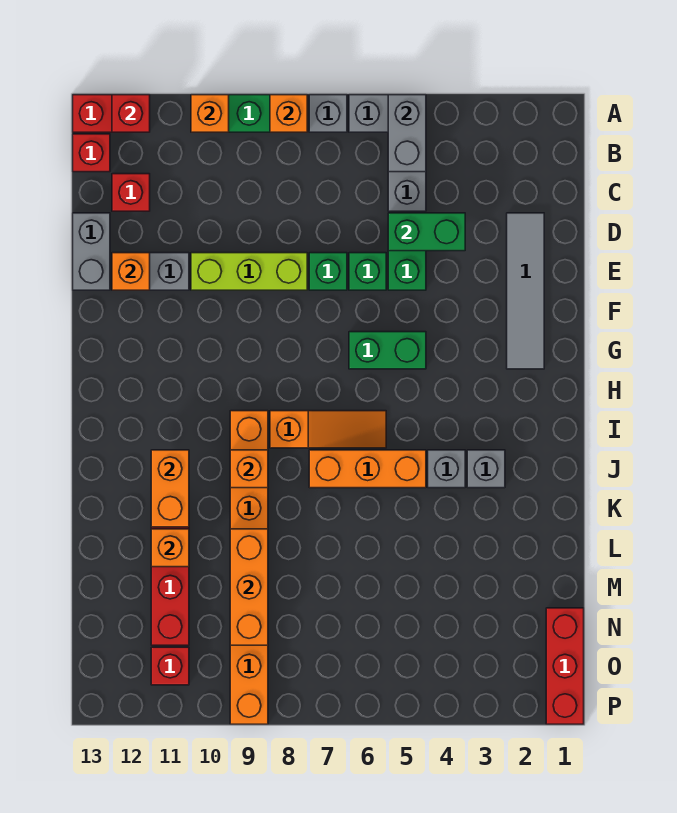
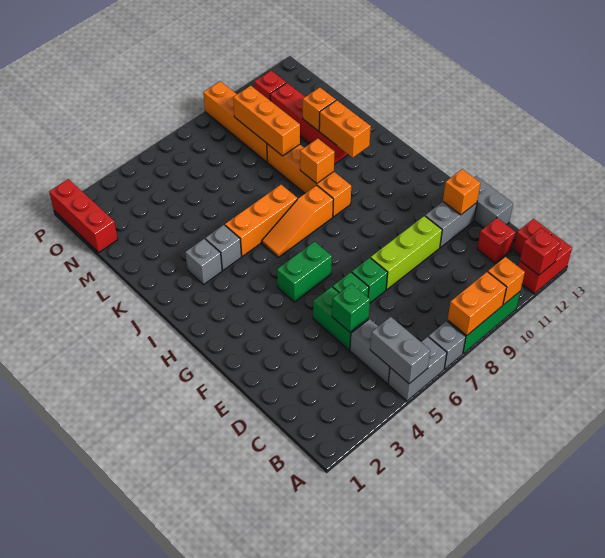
orange 1x1 brick [270,95,307,132] -> orange 1x2 brick [448,272,507,336]
grey 1x4 tile [507,213,544,369] -> none
green 1x2 brick [388,213,465,251] -> green 1x1 brick [332,284,370,332]

